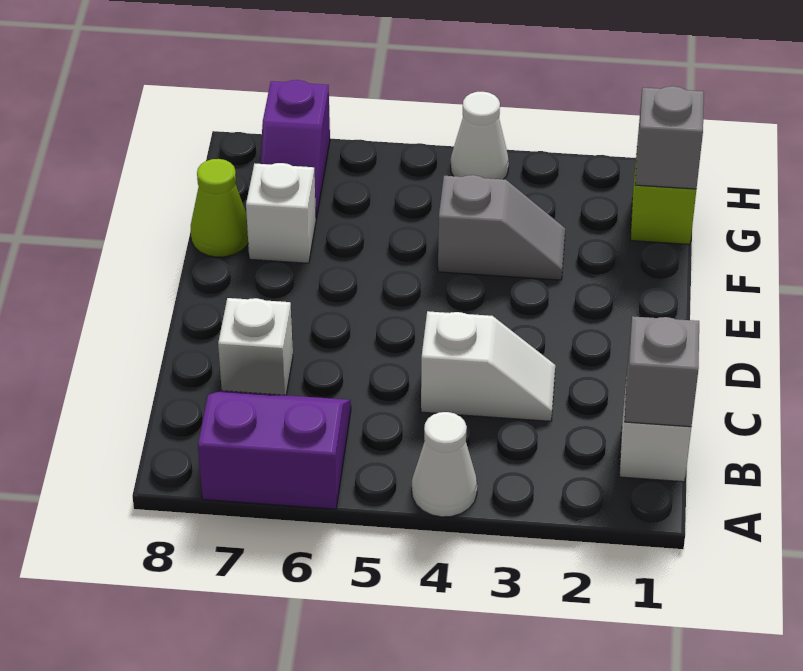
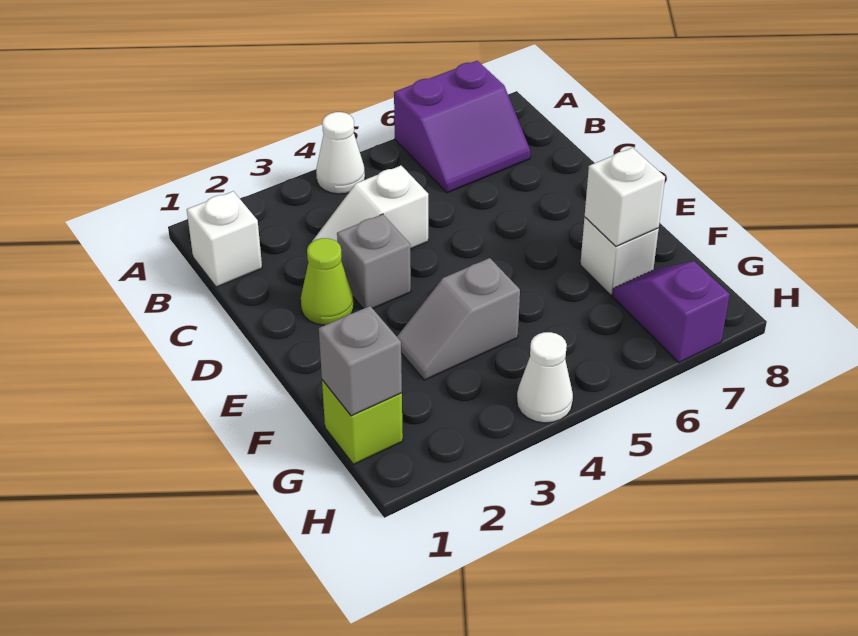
grey 1x1 brick [625,316,699,427] -> grey 1x1 brick moved to [337,214,411,309]
white 1x1 brick [218,298,293,395] -> white 1x1 brick moved to [585,148,665,246]
lime 1x1 cone [191,159,248,257] -> lime 1x1 cone moved to [301,238,354,325]

